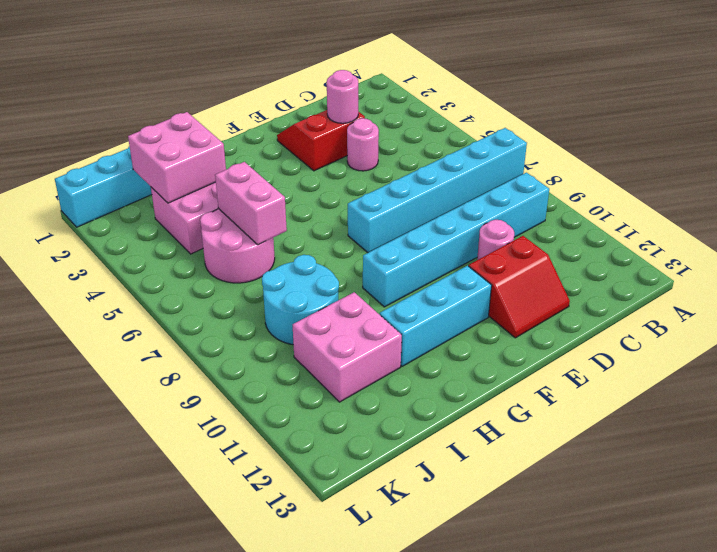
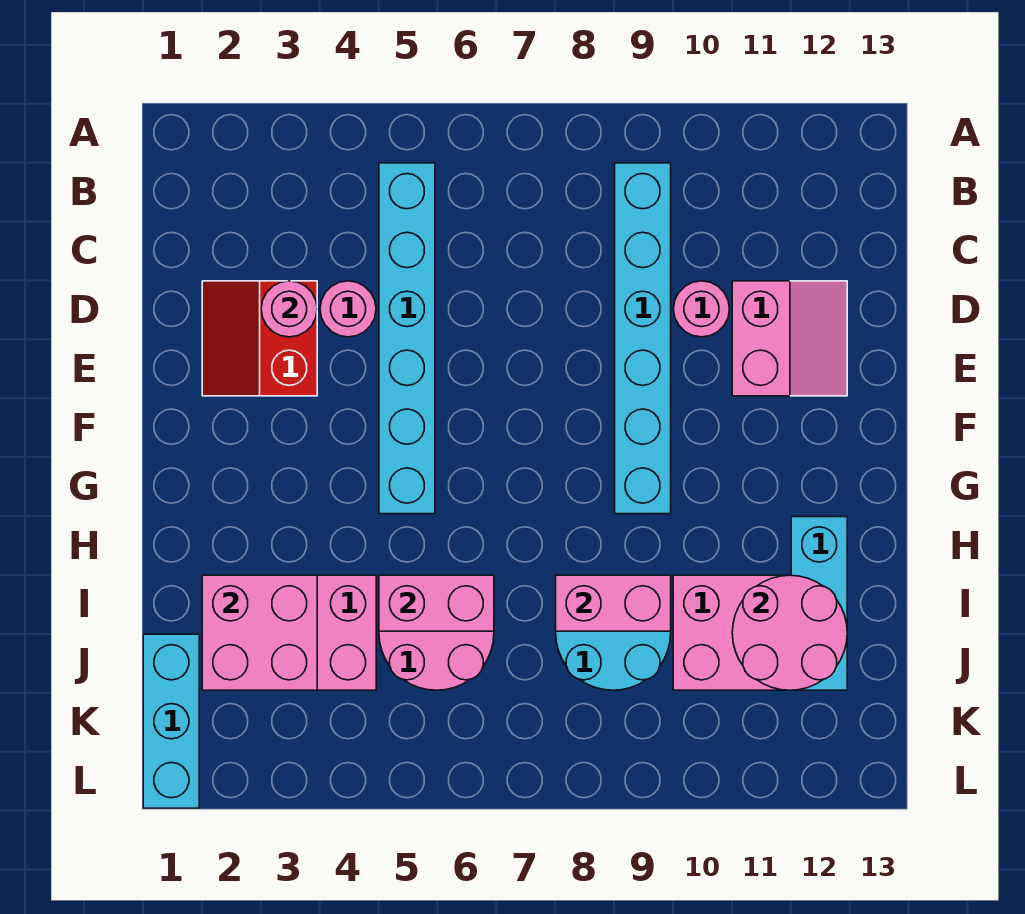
cyan 1x6 brick [348,128,527,252] -> cyan 1x6 brick moved to [379,163,435,514]
red 2x2 slope [469,236,570,338] -> pink 2x2 slope [732,281,847,396]
cyan 1x3 brick [380,266,492,366] -> cyan 1x3 brick moved to [791,517,847,690]
none -> pink 1x2 brick [556,575,671,631]
none -> pink 2x2 round brick [732,575,847,690]

